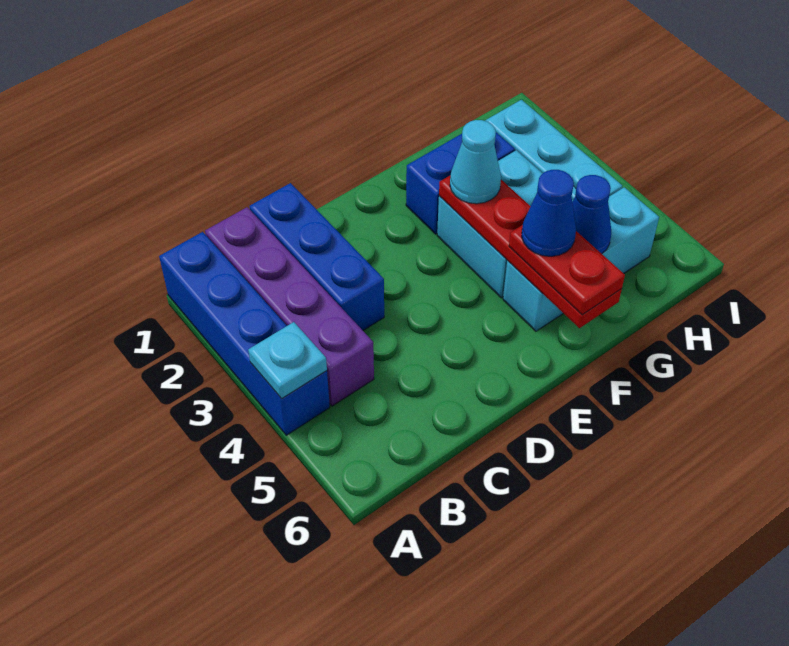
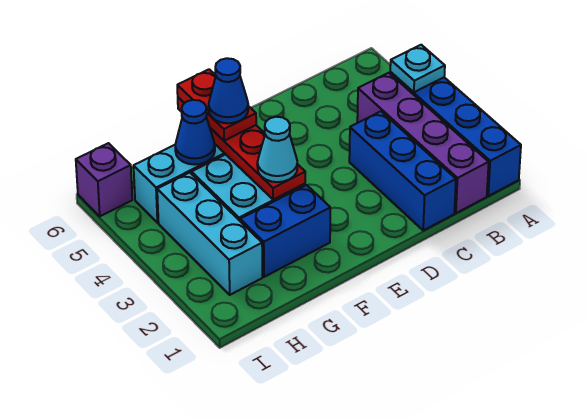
none -> purple 1x1 brick [76,143,132,216]

